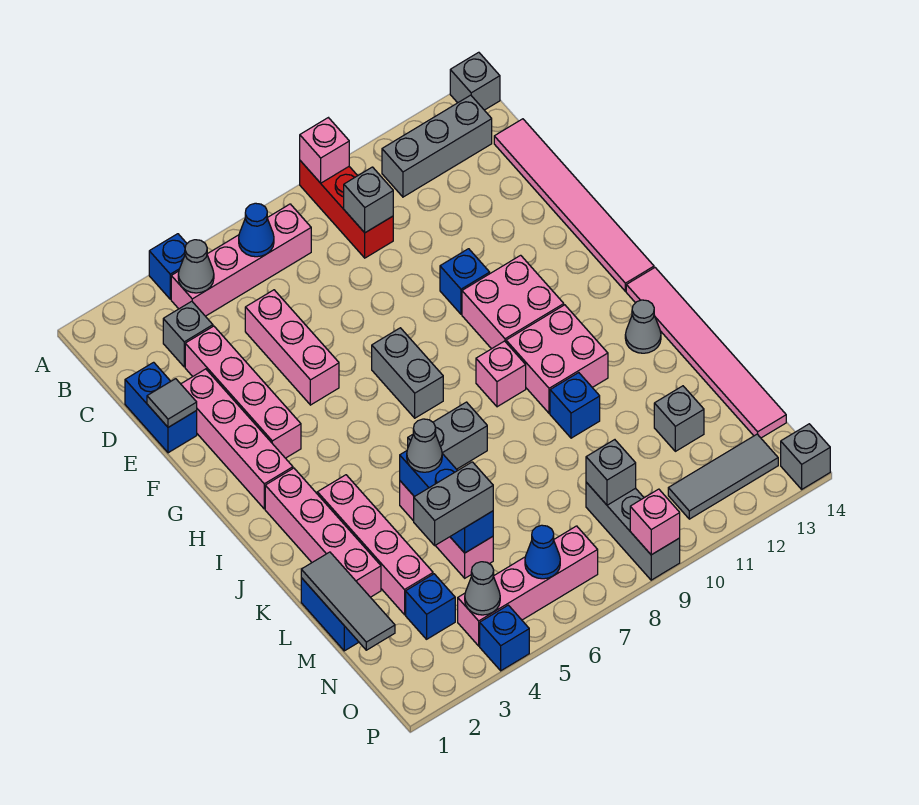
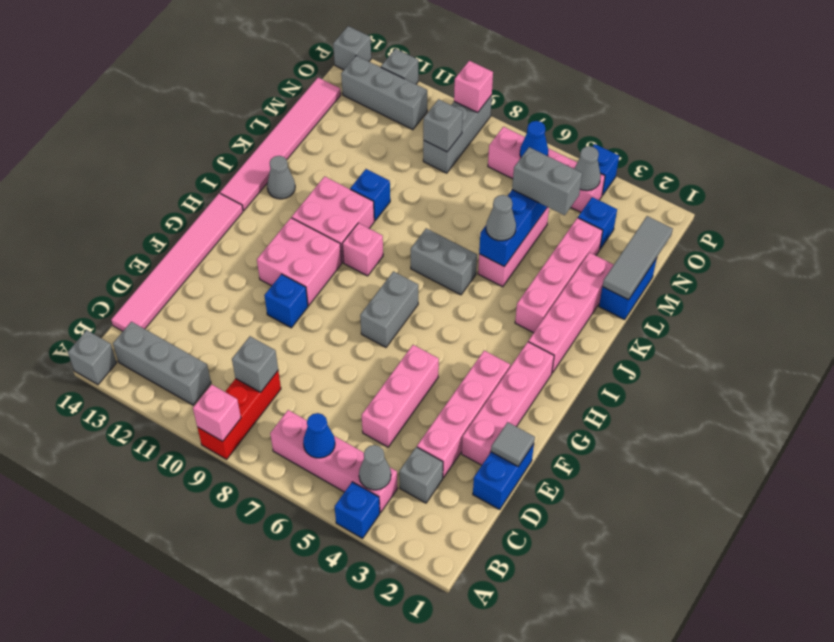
grey 1x1 brick [654,386,704,451] -> grey 1x1 brick moved to [381,49,418,84]
grey 1x3 tile [668,434,778,519] -> grey 1x3 brick [341,56,427,130]

